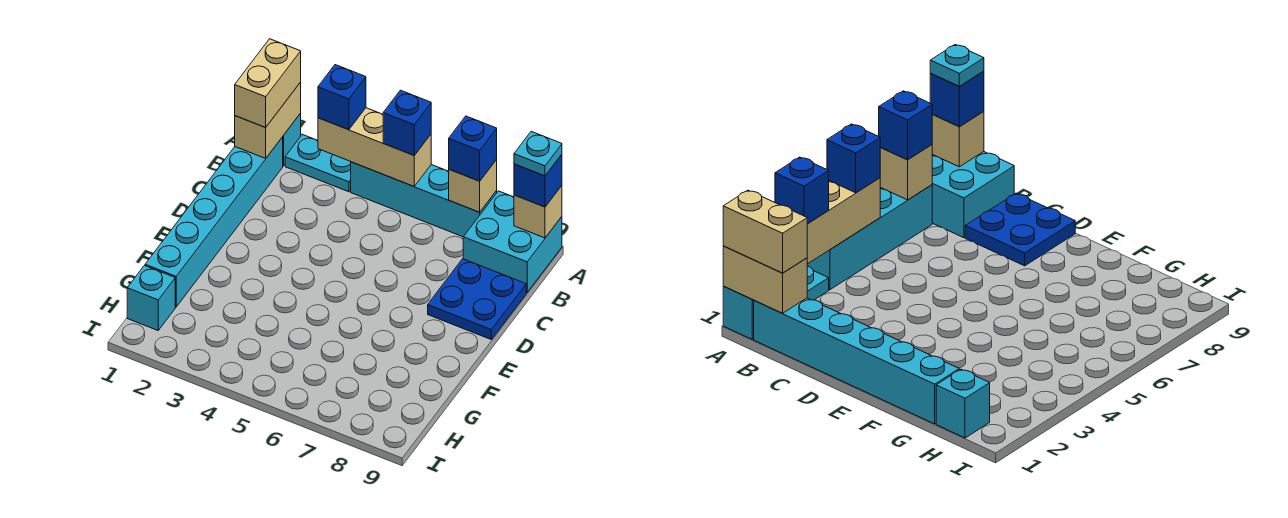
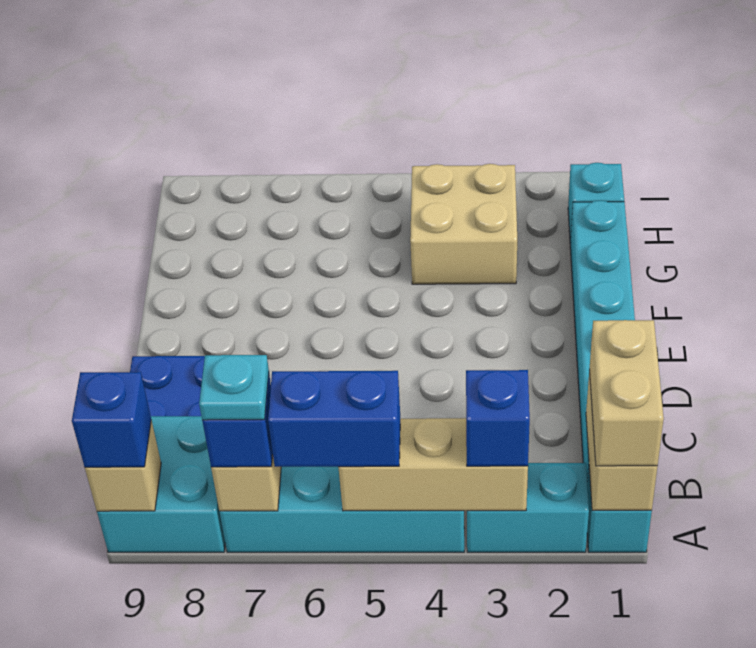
cyan 1x2 plate [285,134,351,192] -> cyan 1x2 brick [467,463,589,552]
blue 1x1 brick [383,90,431,155] -> blue 1x2 brick [268,371,400,467]
cyan 1x1 plate [514,131,562,176] -> cyan 1x1 plate moved to [199,355,269,420]
none -> tan 2x2 brick [410,164,517,284]

